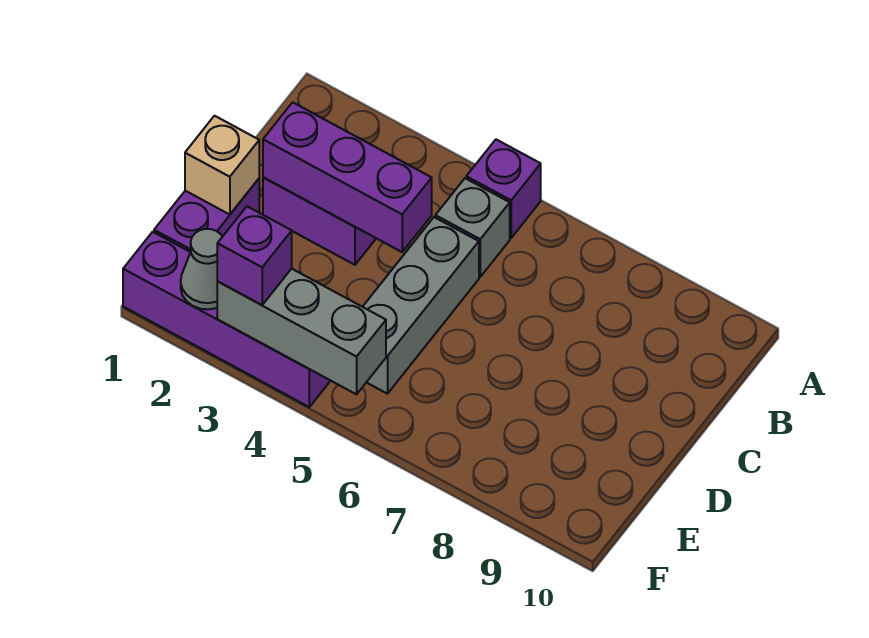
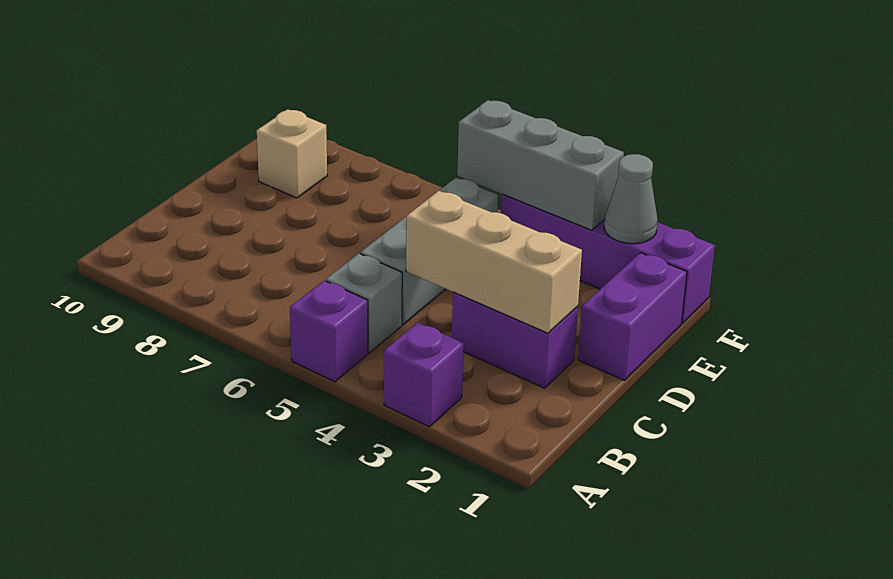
purple 1x3 brick [263,102,432,252] -> tan 1x3 brick [406,191,582,333]
tan 1x1 brick [185,116,259,215] -> tan 1x1 brick moved to [257,109,327,198]
purple 1x1 brick [217,206,292,305] -> purple 1x1 brick moved to [384,322,464,427]

